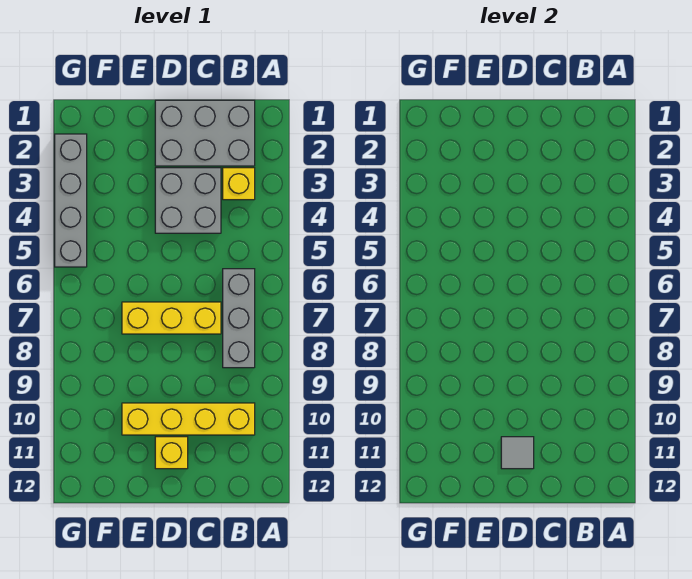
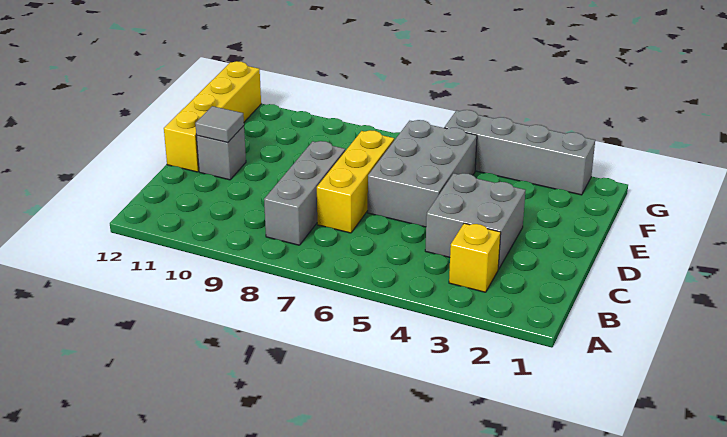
grey 2x3 brick [155,100,255,166] -> grey 2x3 brick moved to [368,120,477,227]
grey 1x3 brick [223,269,255,368] -> grey 1x3 brick turned to [264,141,345,245]
yellow 1x4 brick [122,403,255,435] -> yellow 1x4 brick moved to [164,61,261,172]
yellow 1x1 brick [155,437,188,469] -> grey 1x1 brick [196,126,246,180]

